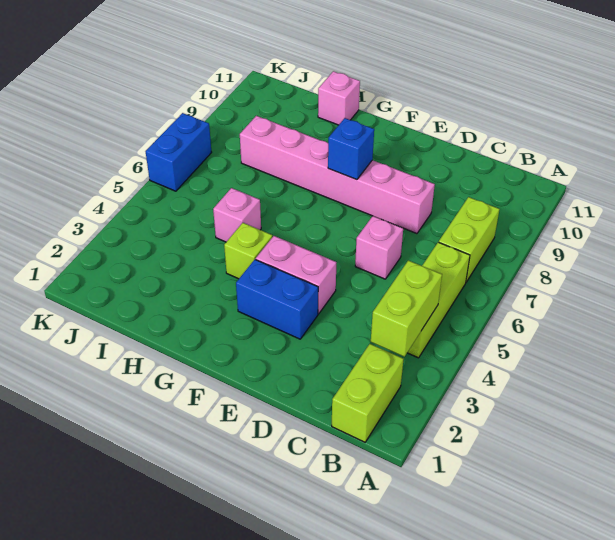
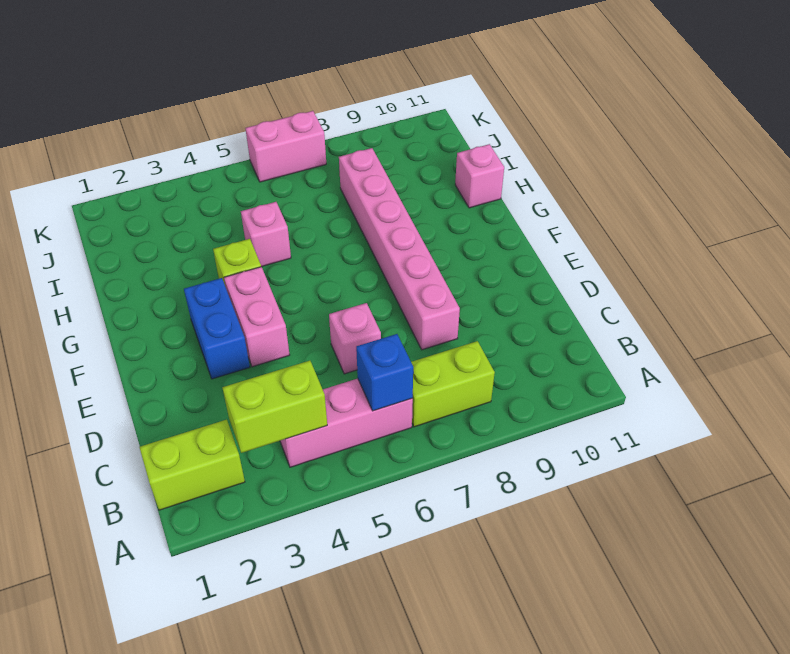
lime 1x3 brick [407,242,470,358] -> pink 1x3 brick [280,379,413,467]
blue 1x1 brick [328,118,374,180] -> blue 1x1 brick moved to [356,334,413,411]
blue 1x2 brick [146,113,212,191] -> pink 1x2 brick [245,111,326,182]

